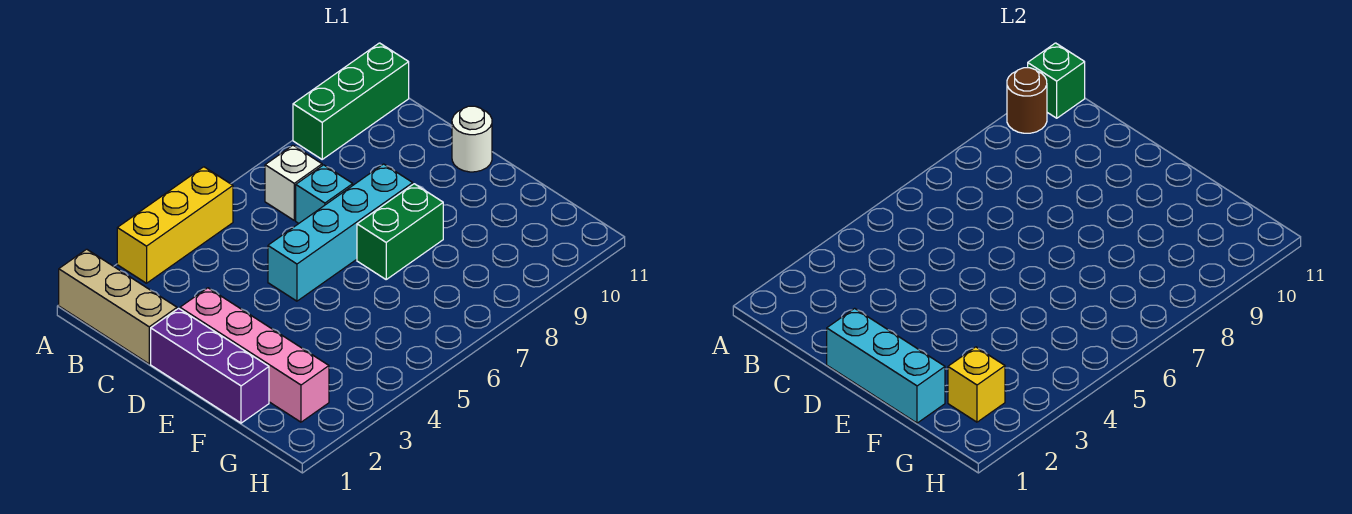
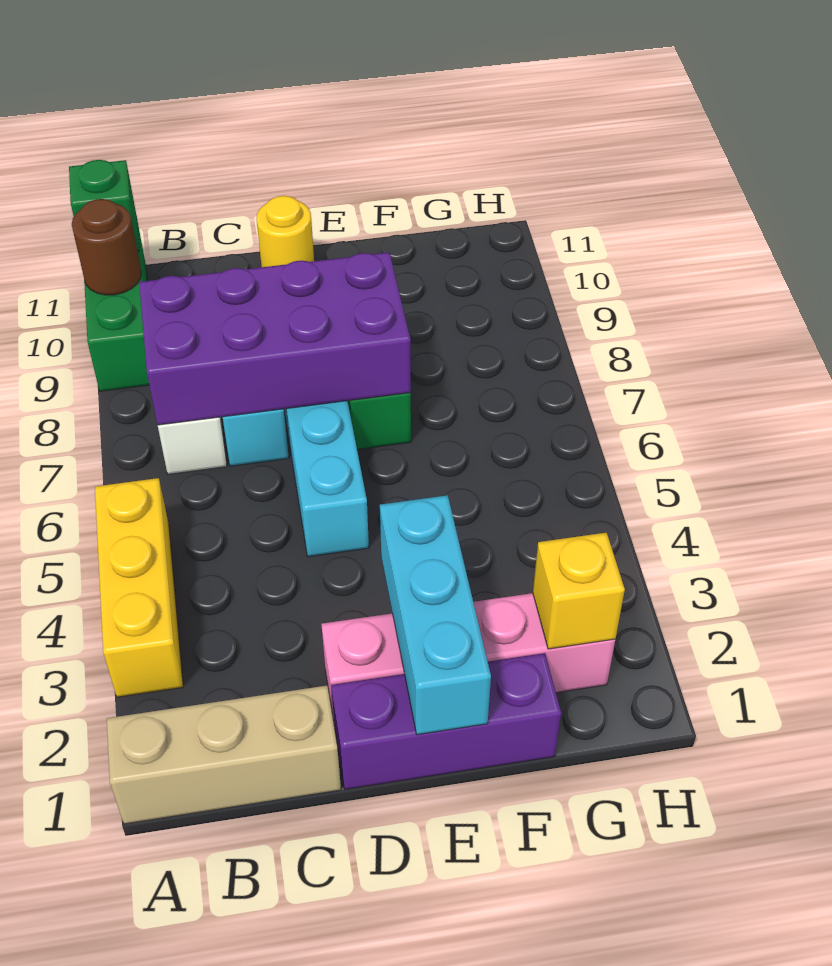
none -> purple 2x4 brick [139,252,411,425]
cyan 1x3 brick [827,308,945,423] -> cyan 1x3 brick turned to [380,495,491,735]
white 1x1 round brick [452,106,492,172] -> yellow 1x1 round brick [257,196,314,267]

